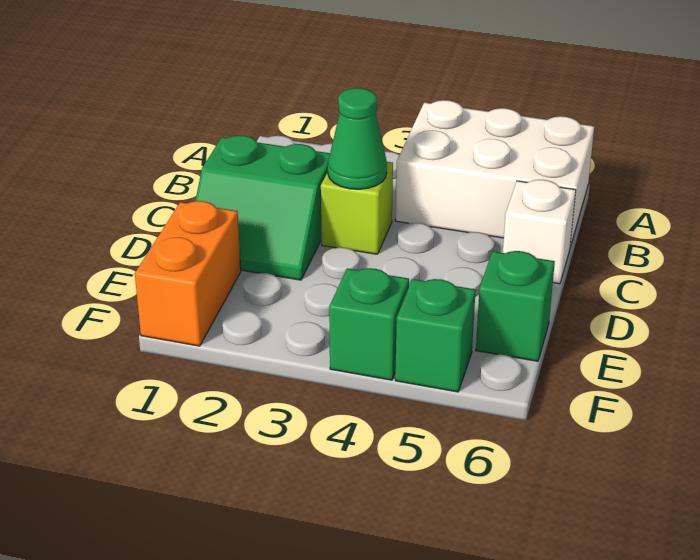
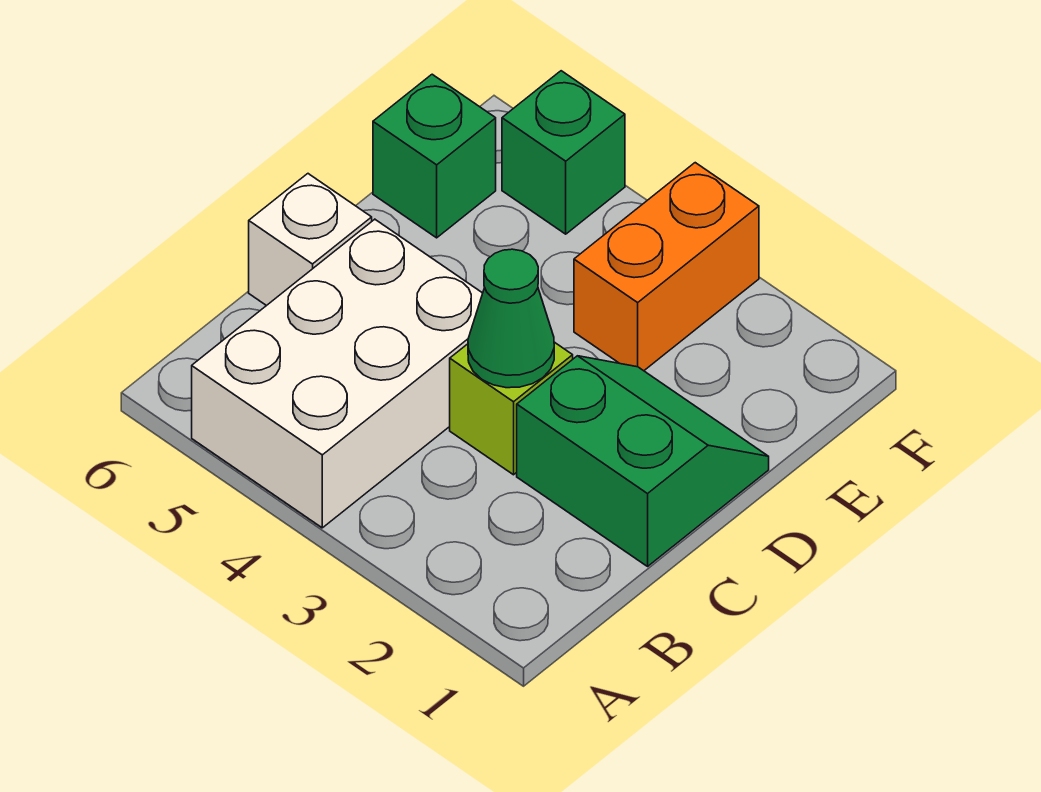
white 2x3 brick [395,100,594,247] -> white 2x3 brick turned to [192,219,483,528]
orange 1x2 brick [135,201,241,346] -> orange 1x2 brick moved to [574,163,759,371]
green 1x1 brick [329,268,409,380] -> none

